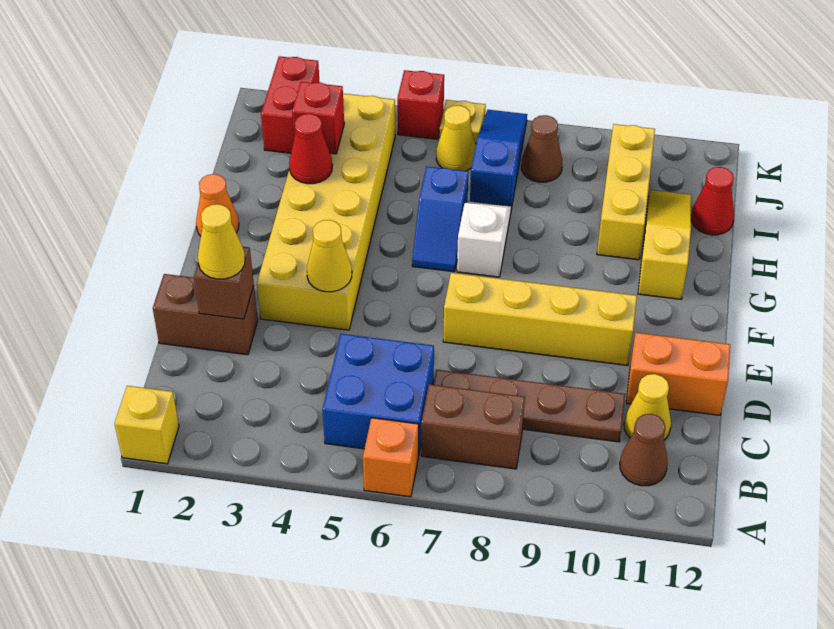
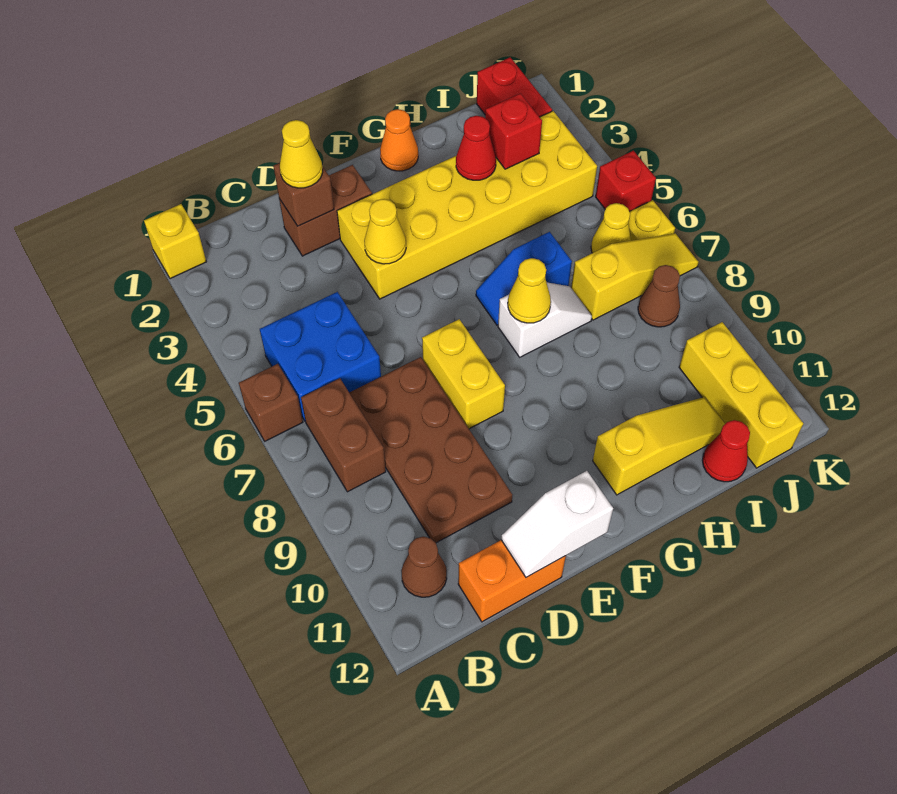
orange 1x1 brick [363,418,419,497] -> brown 1x1 brick [239,364,303,441]
brown 1x4 plate [433,370,625,442] -> brown 2x4 plate [349,357,512,543]
yellow 1x1 cone [624,374,671,440] -> yellow 1x1 cone moved to [508,258,551,323]
brown 1x2 brick [153,274,258,355] -> brown 1x2 brick turned to [279,165,372,256]
orange 1x2 brick [626,333,730,415] -> orange 1x2 brick turned to [458,540,566,622]
none -> white 1x2 slope [501,471,613,577]
yellow 1x4 brick [443,273,637,365] -> yellow 1x2 brick [422,319,505,429]
yellow 1x3 brick [597,124,655,260] -> yellow 1x3 brick turned to [679,322,803,468]
blue 1x3 slope [470,110,527,209] -> yellow 1x3 slope [571,234,699,320]
red 1x2 brick [261,56,319,153] -> red 1x2 brick turned to [477,57,552,117]

